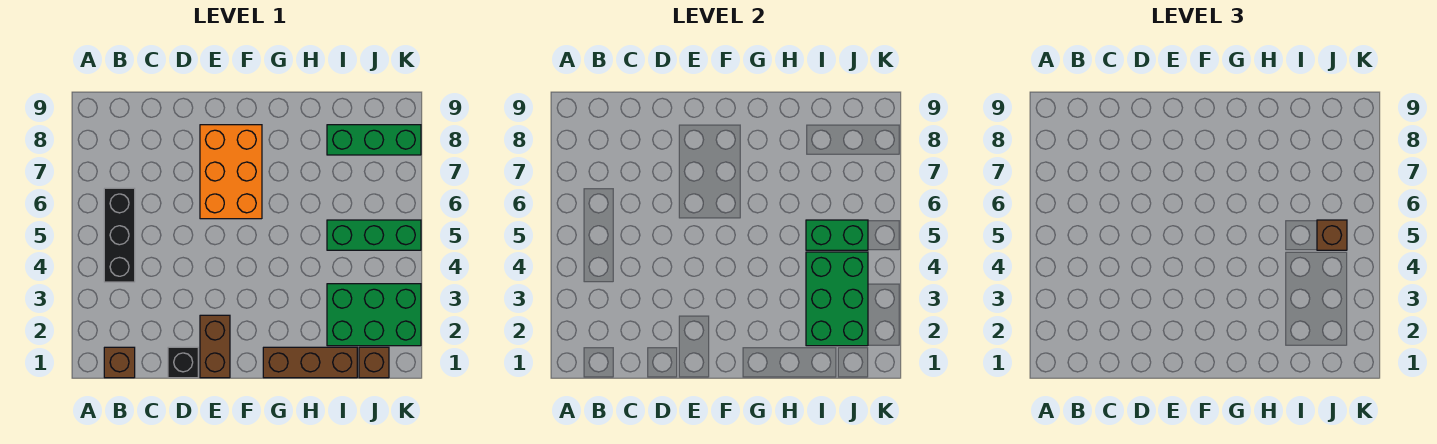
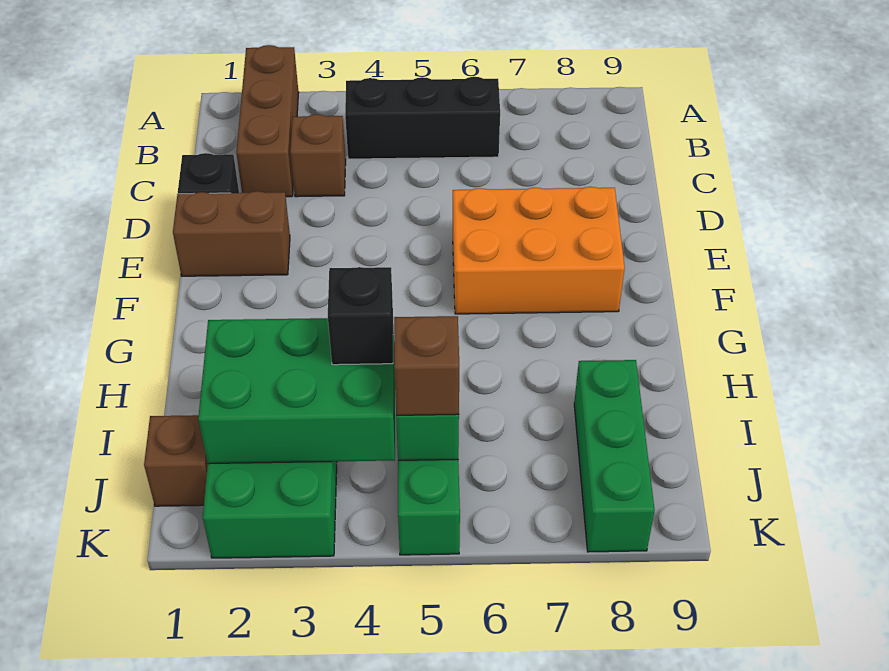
brown 1x1 brick [104,347,135,378] -> brown 1x1 brick moved to [290,114,346,197]
brown 1x3 brick [263,347,357,378] -> brown 1x3 brick moved to [236,45,299,197]
none -> black 1x1 brick [328,267,393,365]

